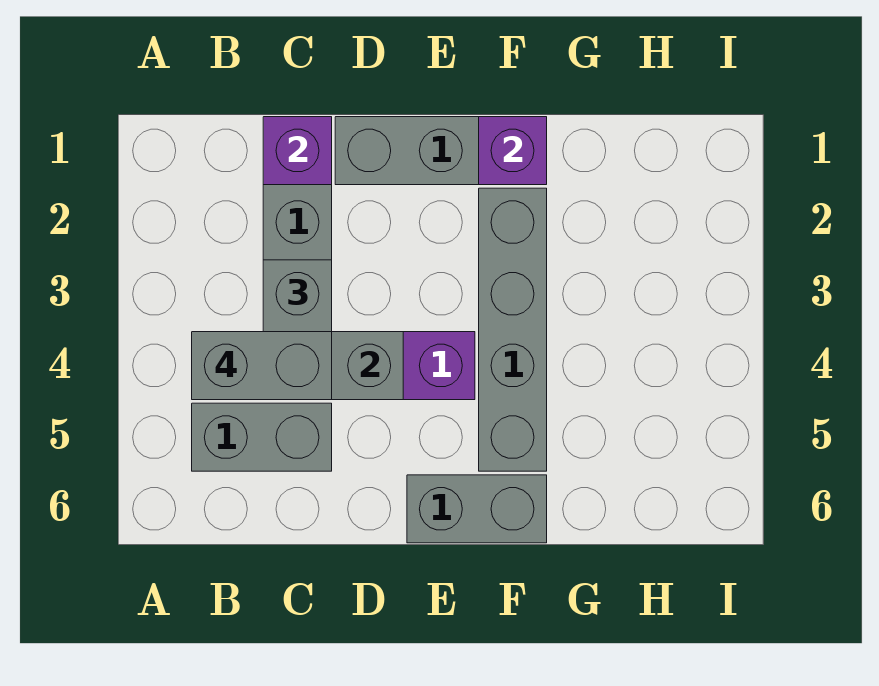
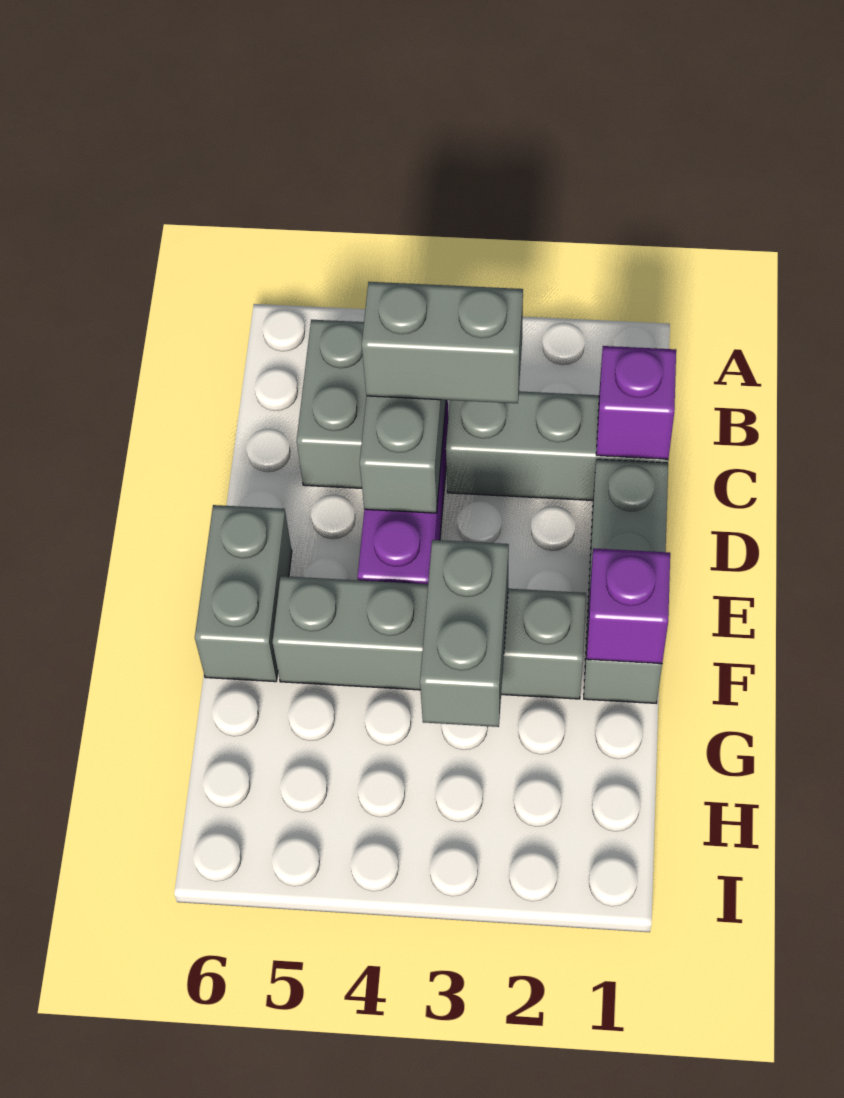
grey 1x2 brick [192,332,332,400] -> grey 1x2 brick moved to [420,540,509,727]

